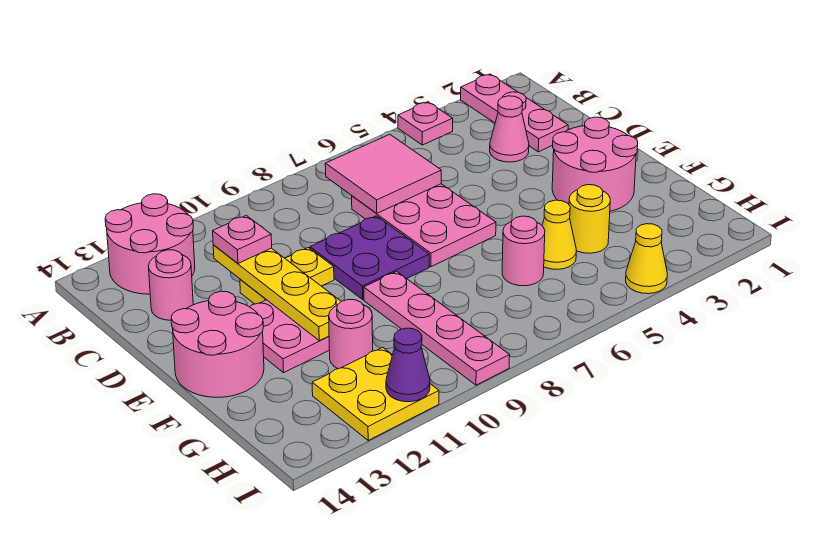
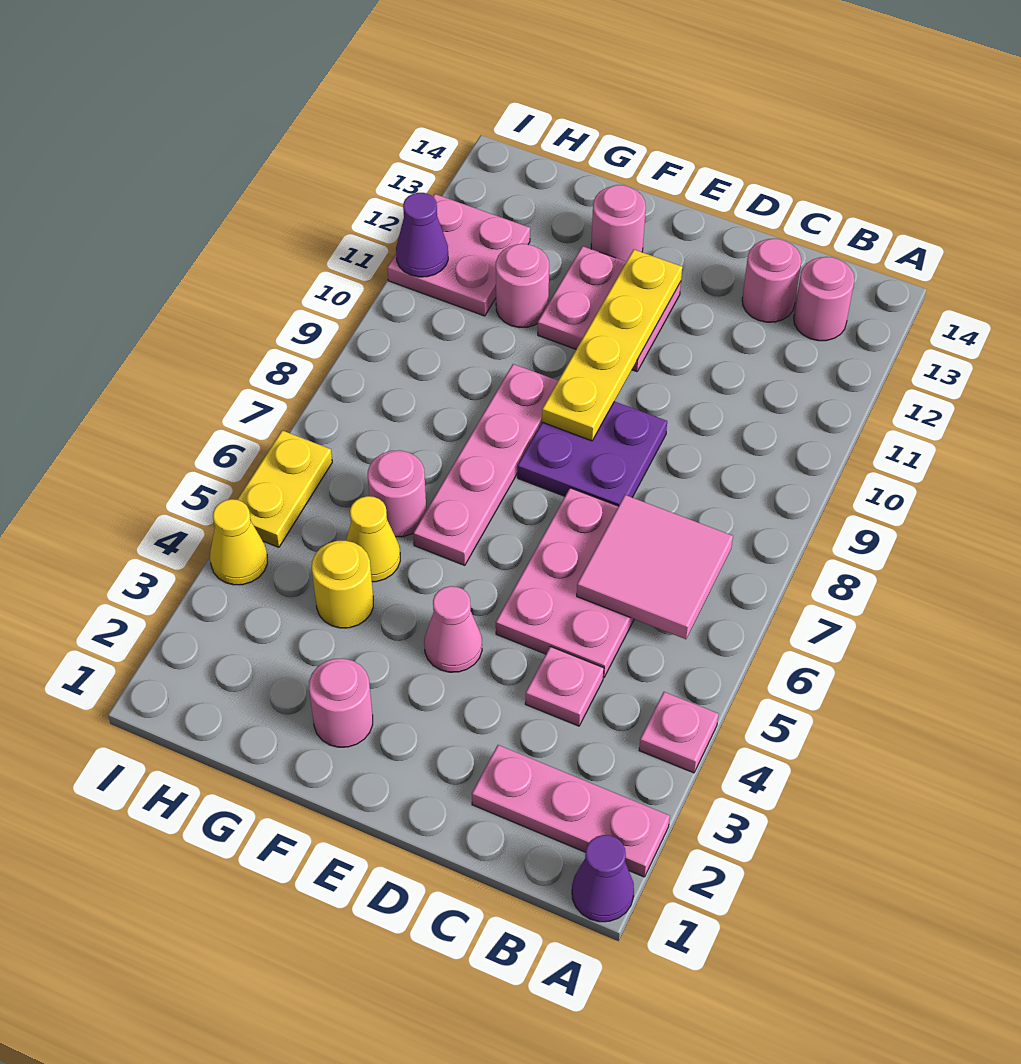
none -> purple 1x1 cone [572,835,634,922]
pink 2x2 round brick [105,194,195,294] -> pink 1x1 round brick [794,257,854,341]
pink 1x1 cone [490,96,529,162] -> pink 1x1 cone moved to [424,586,482,672]
pink 2x3 plate [352,184,496,267] -> pink 2x3 plate turned to [496,488,634,677]
yellow 1x4 plate [213,245,341,341] -> yellow 1x4 plate turned to [542,250,682,441]
pink 1x1 plate [213,215,272,263] -> pink 1x1 plate moved to [525,646,604,726]
yellow 1x2 plate [240,248,334,304] -> yellow 1x2 plate moved to [237,430,332,547]
pink 2x2 round brick [552,117,638,211] -> pink 1x1 round brick [309,658,373,747]
pink 2x2 round brick [171,291,264,397] -> pink 1x1 round brick [591,185,646,262]
pink 1x4 plate [364,271,510,385] -> pink 1x4 plate turned to [413,364,558,565]
yellow 2x2 plate [312,347,439,440] -> pink 2x2 plate [387,194,530,316]

